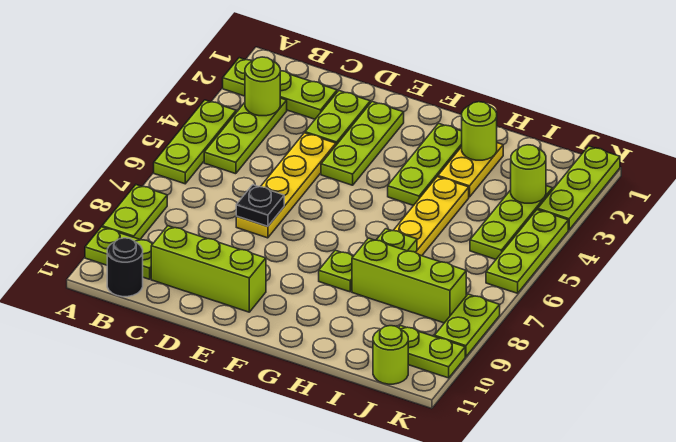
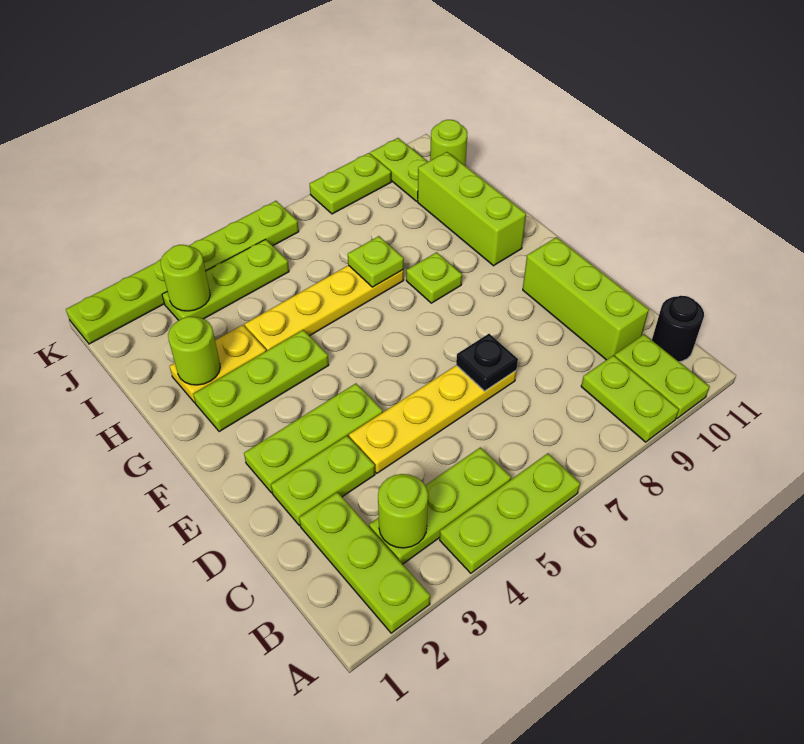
lime 1x2 plate [102,185,167,239] -> lime 1x2 plate turned to [581,355,679,442]
lime 1x3 brick [352,238,466,323] -> lime 1x3 brick moved to [418,152,526,266]

